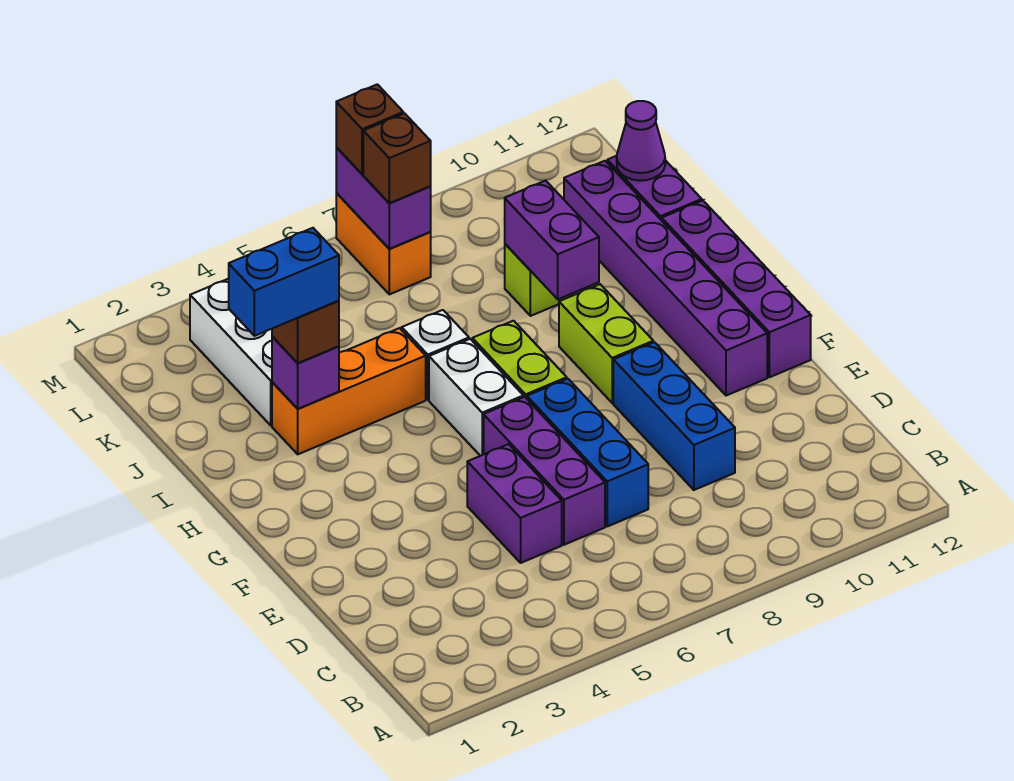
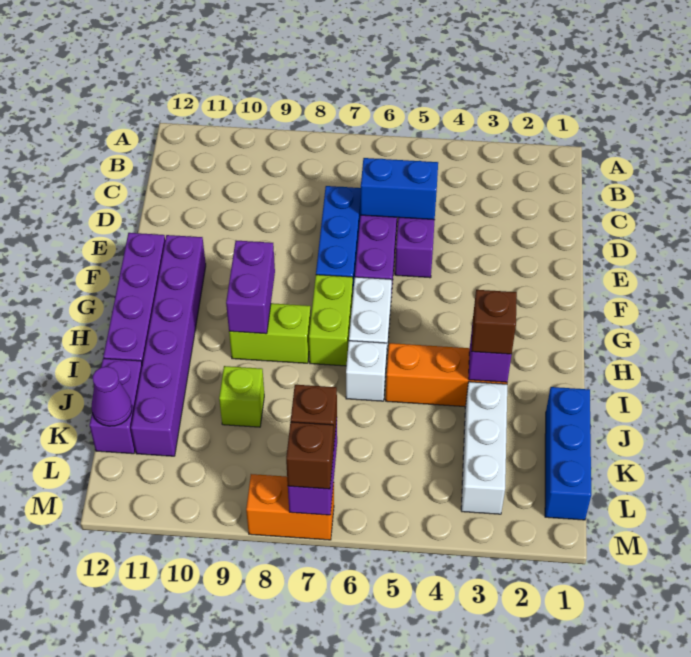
blue 1x3 brick [613,342,735,490] -> blue 1x3 brick moved to [545,387,591,520]
lime 1x2 brick [559,284,653,403] -> lime 1x2 brick turned to [229,303,311,363]
blue 1x2 brick [229,228,339,336] -> blue 1x2 brick moved to [360,158,438,220]
purple 1x2 brick [505,180,599,299] -> purple 1x2 brick moved to [226,240,275,334]
orange 1x2 brick [336,193,431,294] -> orange 1x2 brick turned to [246,474,334,540]

